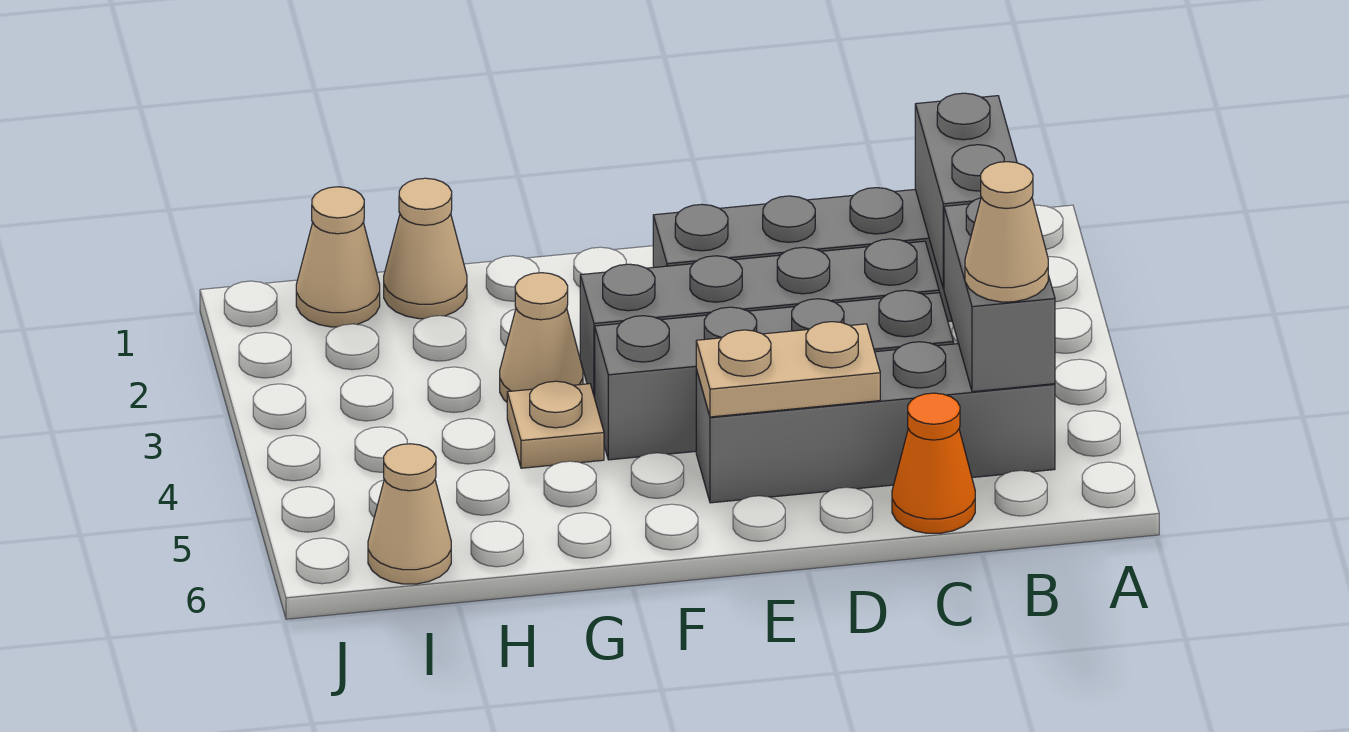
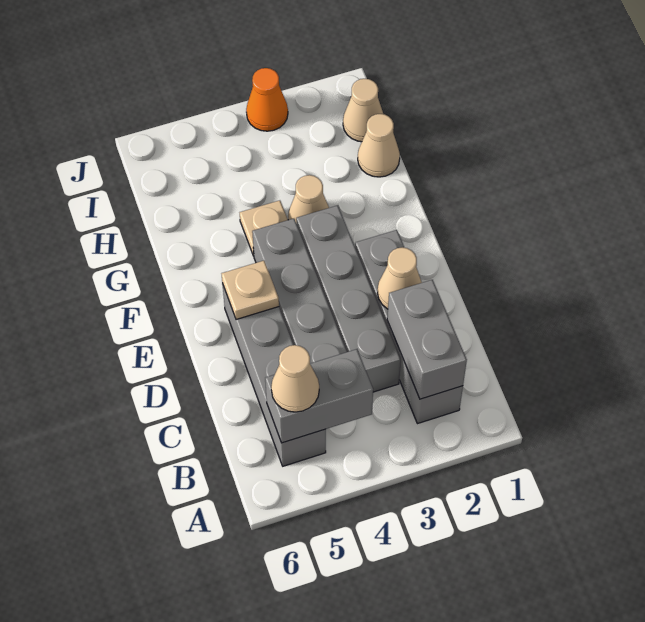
grey 1x2 brick [915,93,1017,289] -> grey 1x2 brick turned to [387,280,467,399]
orange 1x1 cone [892,393,975,533] -> orange 1x1 cone moved to [246,68,288,131]
tan 1x2 plate [696,322,880,417] -> tan 1x1 plate [222,261,279,319]
tan 1x1 cone [368,444,451,584] -> tan 1x1 cone moved to [378,247,422,309]

